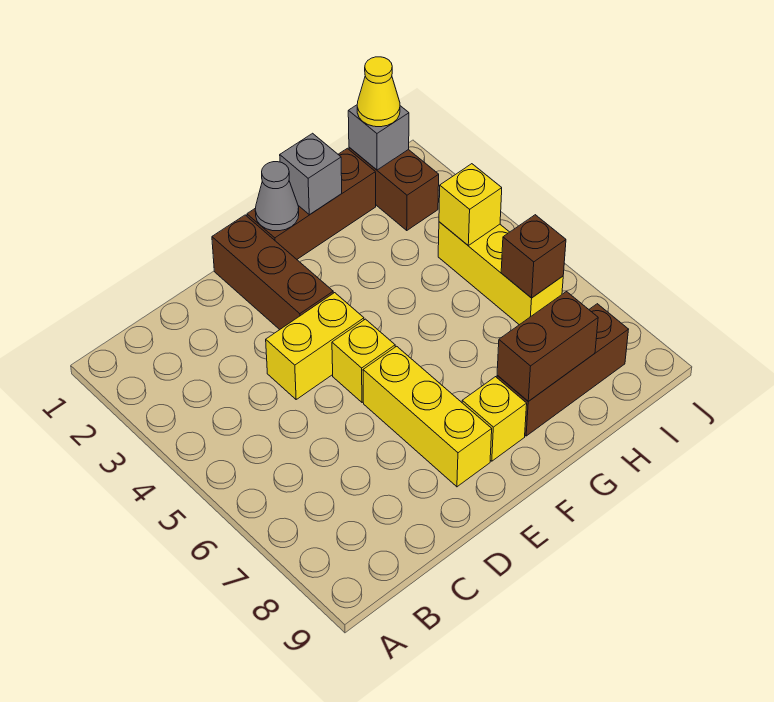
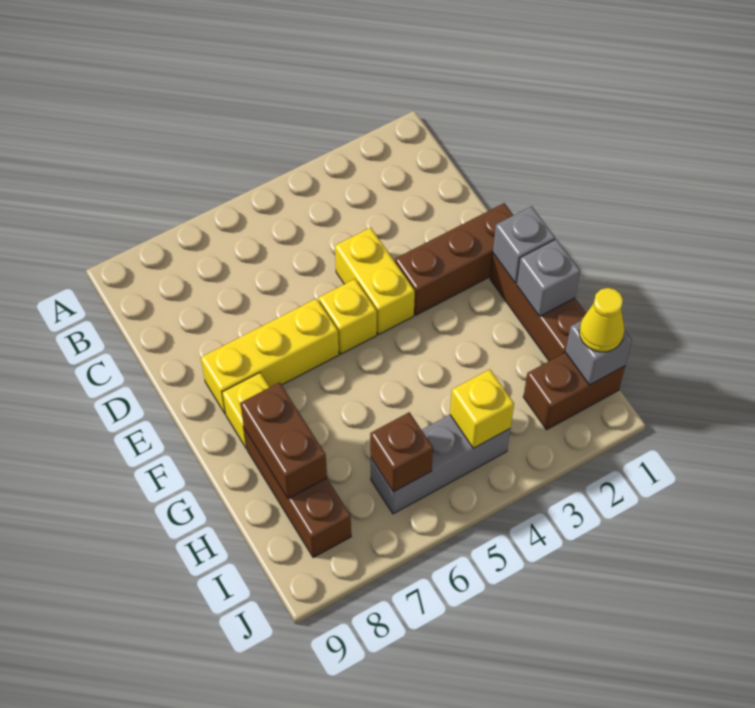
grey 1x1 cone [255,162,299,231] -> grey 1x1 brick [493,206,555,283]
yellow 1x3 brick [438,222,563,325] -> grey 1x3 brick [371,415,510,514]

